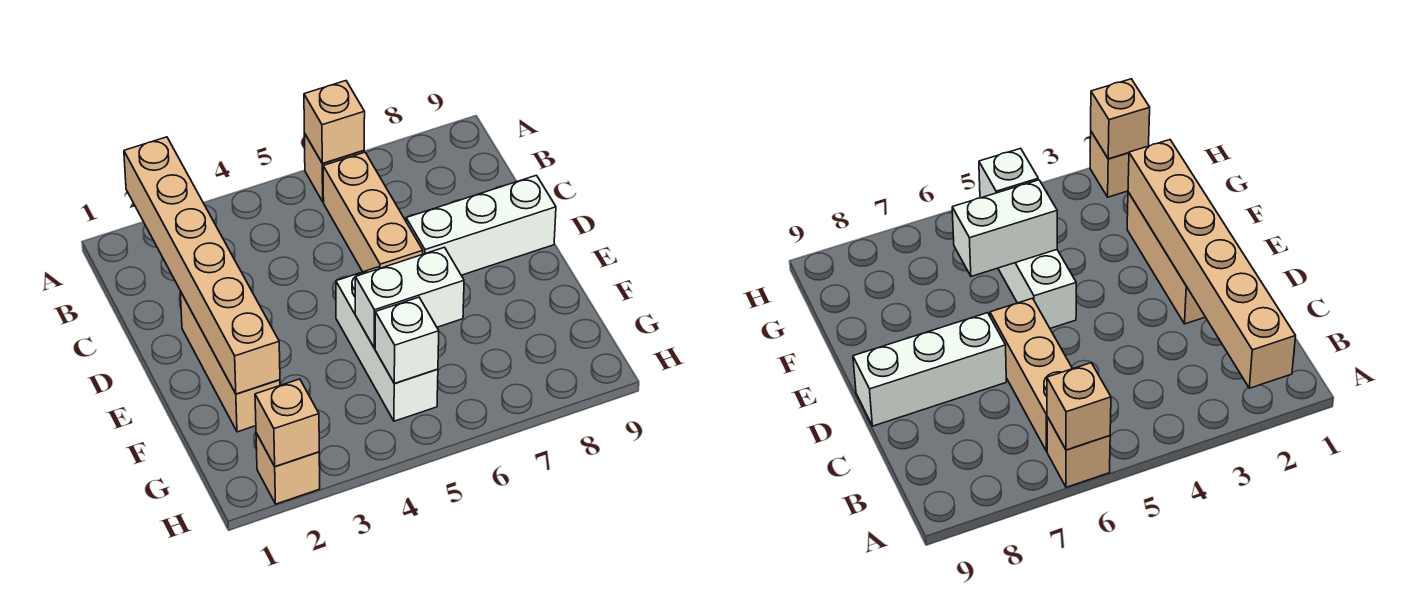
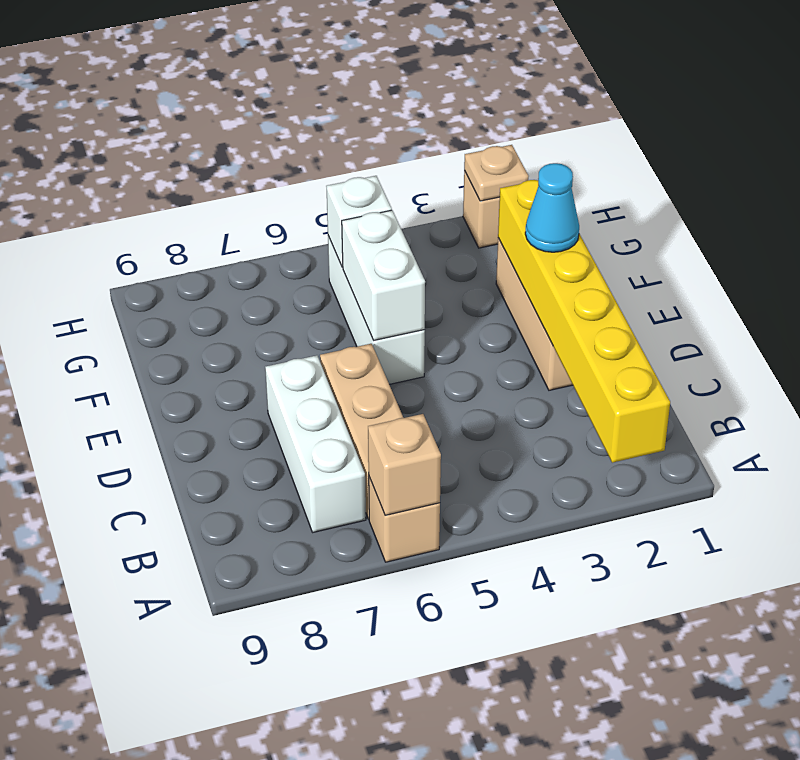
tan 1x6 brick [124,137,280,394] -> yellow 1x6 brick [498,180,670,463]
white 1x3 brick [406,175,556,275] -> white 1x3 brick turned to [265,355,366,532]
none -> cyan 1x1 cone [525,163,579,252]
white 1x2 brick [355,247,464,348] -> white 1x2 brick turned to [342,210,425,340]
tan 1x1 brick [255,379,319,467] -> tan 1x1 plate [464,145,529,201]

